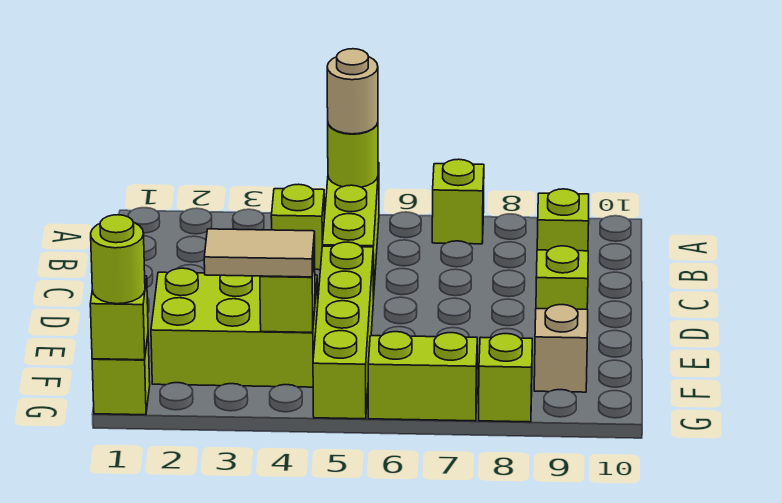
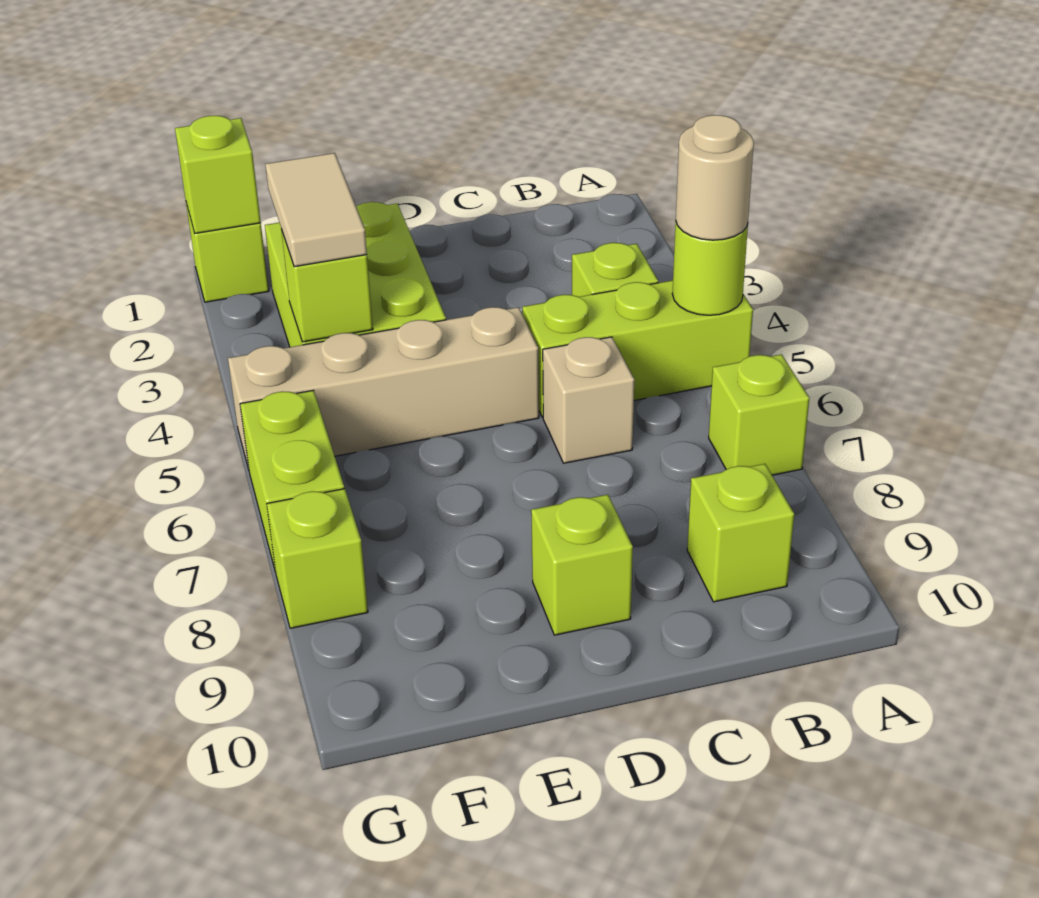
lime 1x4 brick [313,242,373,419] -> tan 1x4 brick [228,307,539,470]
tan 1x1 brick [534,305,588,392] -> tan 1x1 brick moved to [543,337,634,463]
lime 1x1 round brick [91,215,145,304] -> none

